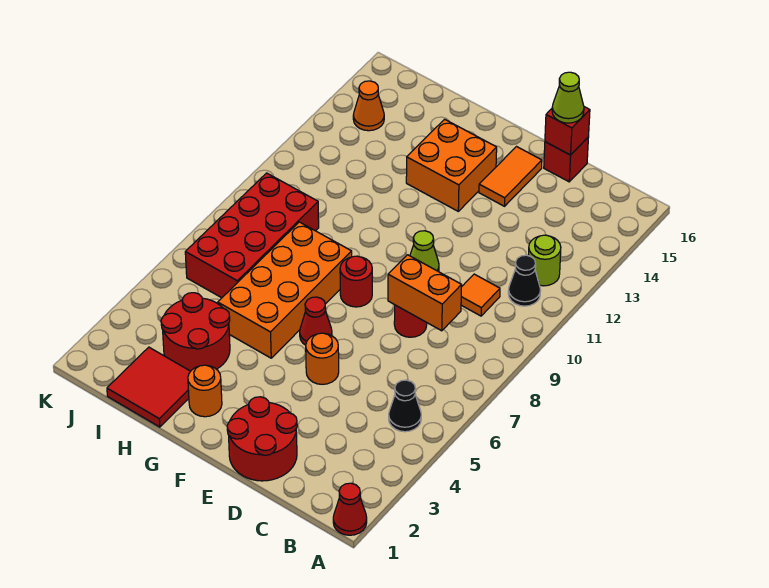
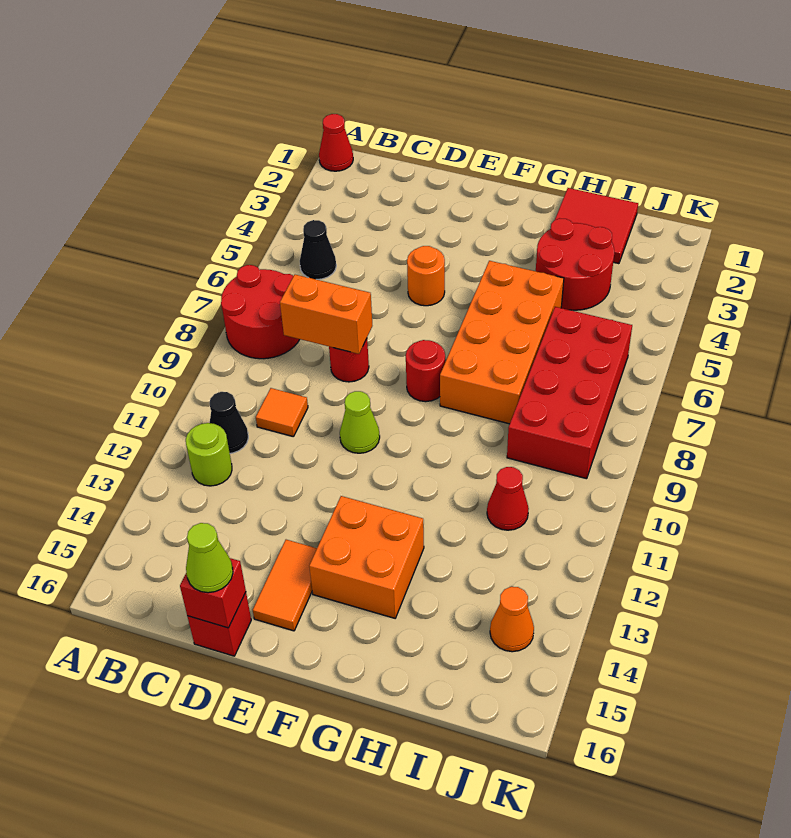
red 2x2 round brick [227,397,297,481] -> red 2x2 round brick moved to [221,265,300,359]
red 1x1 cone [300,297,332,345] -> red 1x1 cone moved to [487,467,529,530]
orange 1x1 round brick [188,365,222,417] -> none

